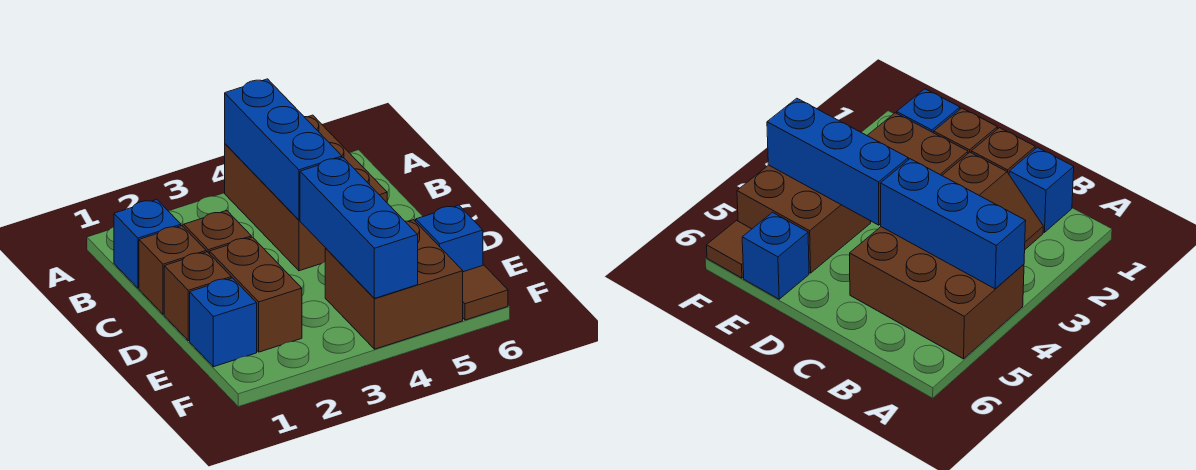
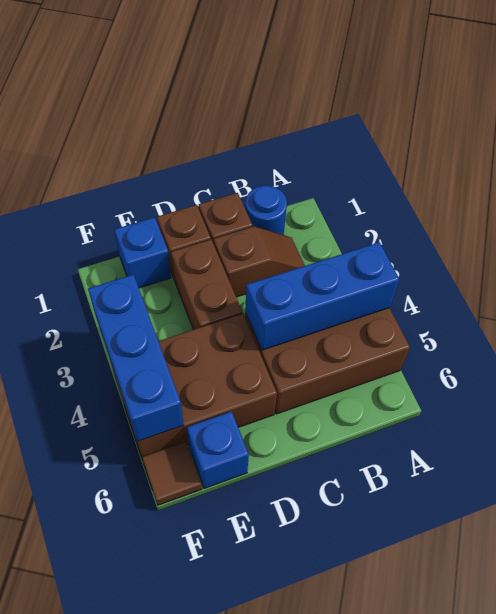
blue 1x1 brick [114,200,181,288] -> blue 1x1 round brick [245,185,287,235]
brown 1x2 brick [210,237,302,352] -> brown 1x2 brick turned to [171,240,243,329]
blue 1x3 brick [300,158,418,298] -> blue 1x3 brick turned to [88,275,184,441]
brown 2x2 brick [325,220,463,349] -> brown 2x3 brick [111,314,277,457]

